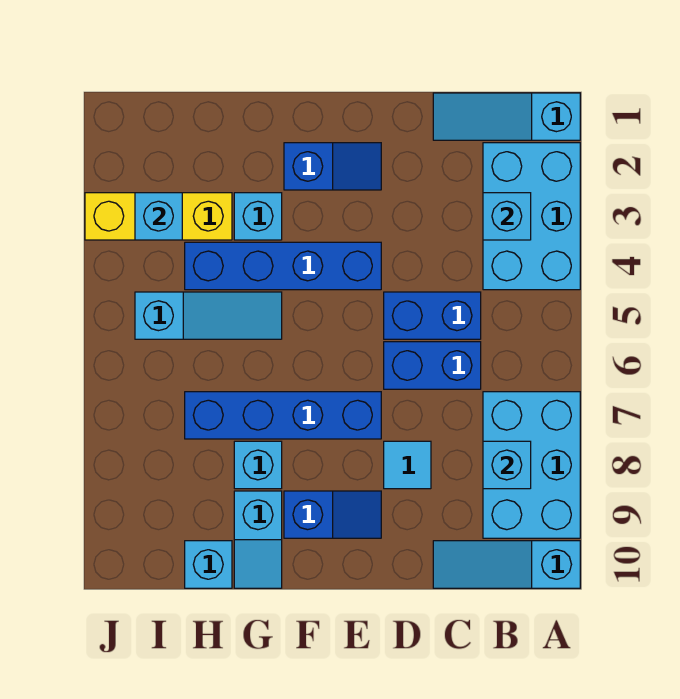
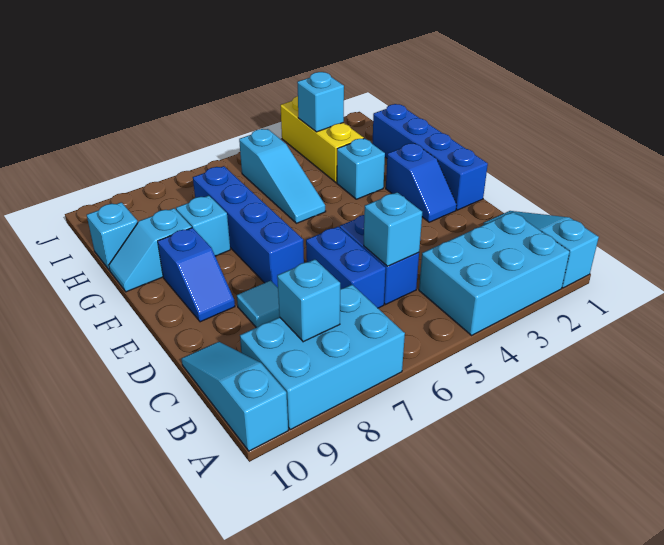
cyan 1x1 brick [483,193,531,240] -> cyan 1x1 brick moved to [364,193,422,266]
blue 1x4 brick [185,242,381,290] -> blue 1x4 brick moved to [372,104,488,210]

